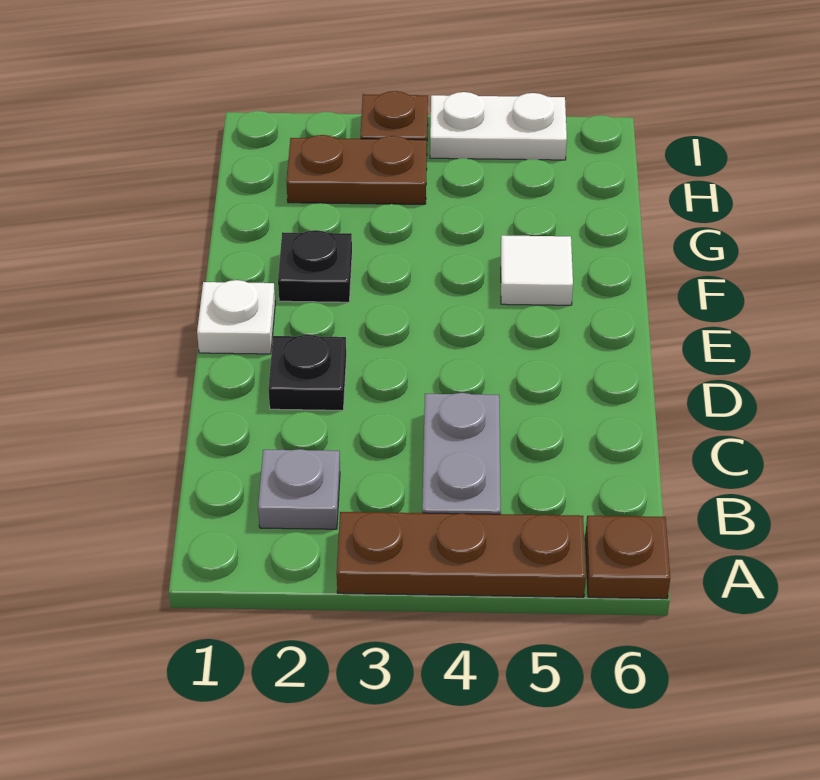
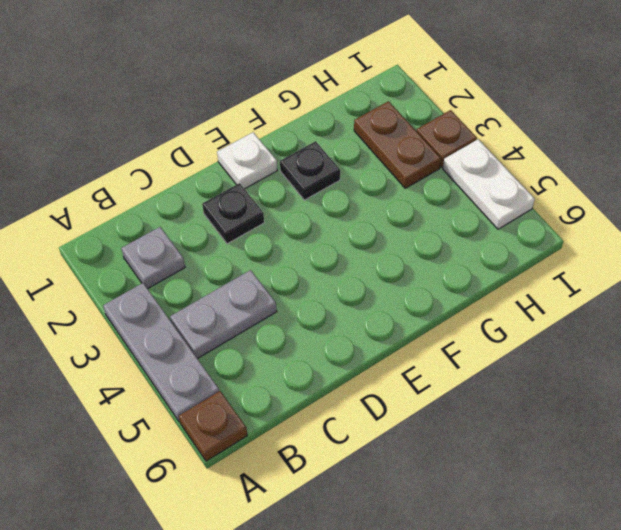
brown 1x3 plate [337,512,586,597] -> grey 1x3 plate [103,283,219,422]
white 1x1 tile [501,235,573,305] -> none

